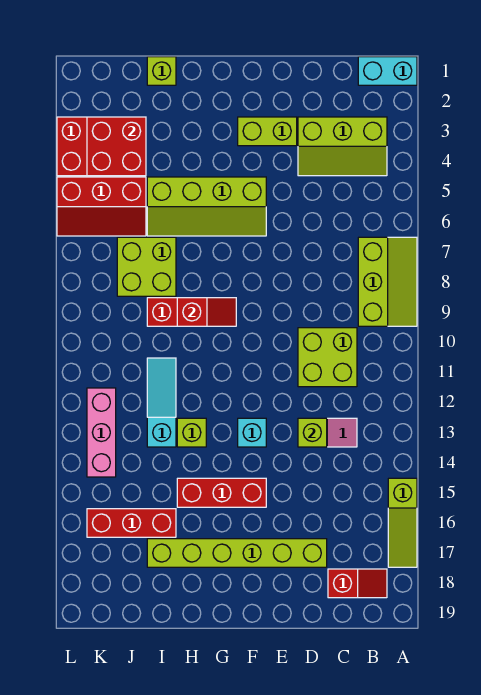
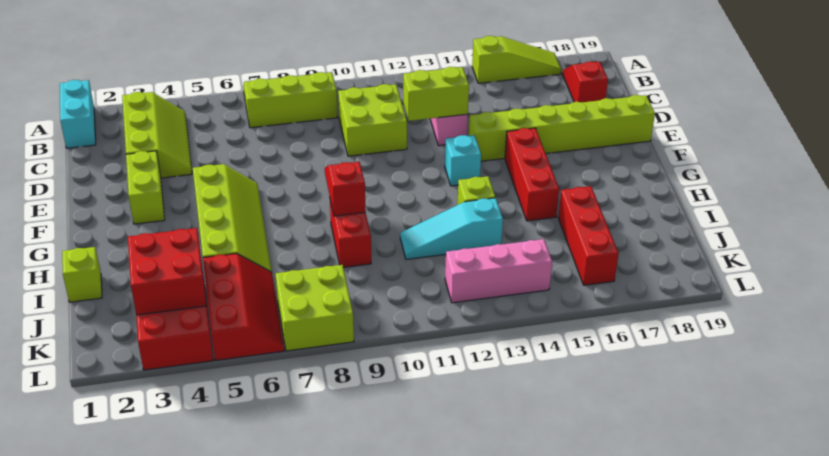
lime 1x1 brick [298,418,327,447] -> lime 1x2 brick [403,67,469,121]
lime 1x6 brick [147,539,327,567] -> lime 1x6 brick turned to [469,95,655,161]
lime 2x2 brick [117,237,176,296] -> lime 2x2 brick moved to [275,265,354,351]

